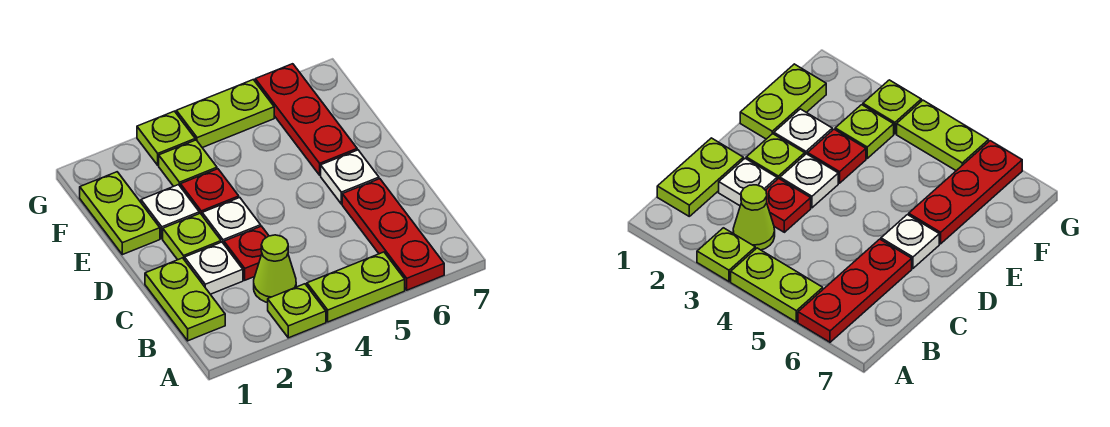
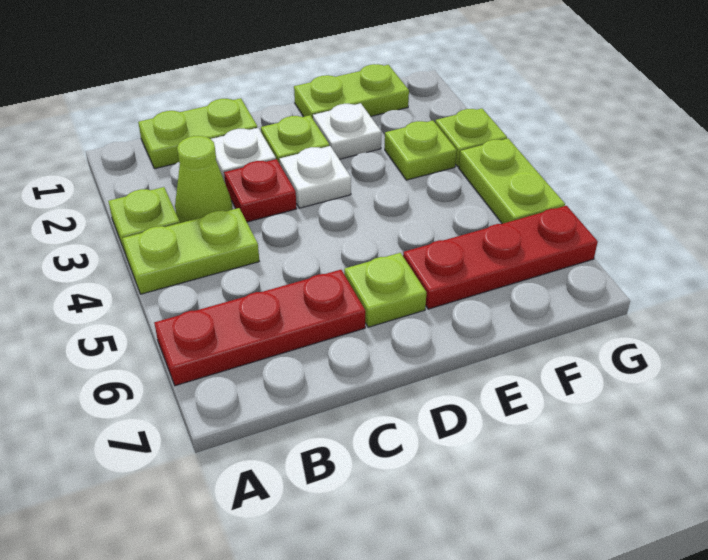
lime 1x2 plate [307,252,405,322] -> lime 1x2 plate turned to [122,208,259,294]
white 1x1 plate [321,150,379,204] -> lime 1x1 plate [344,253,426,327]
red 1x1 plate [181,169,239,215] -> none

